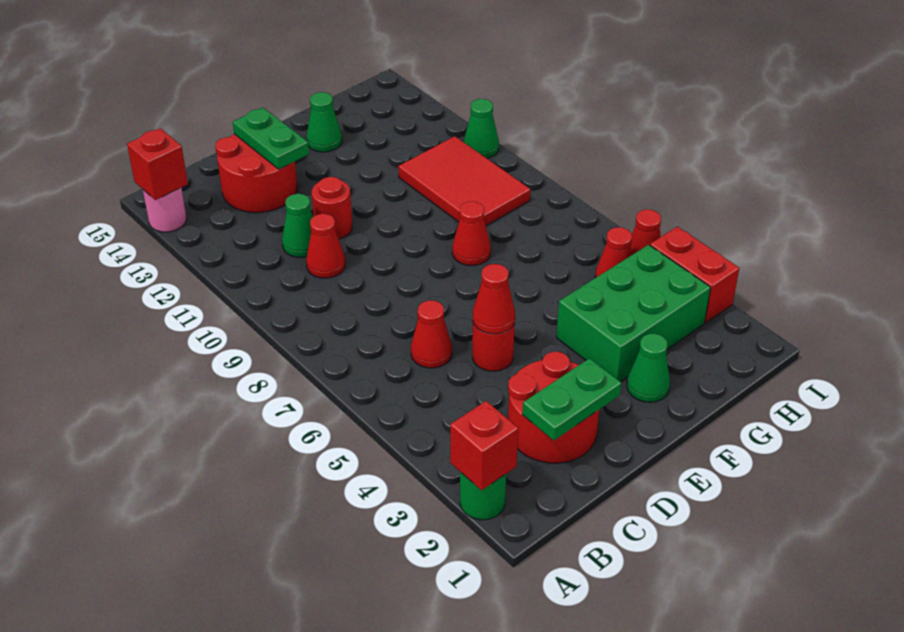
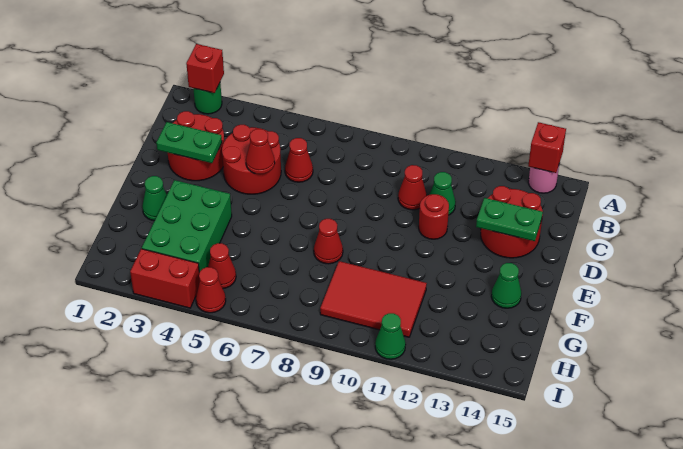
green 1x2 plate [522,358,622,441] -> green 1x2 plate turned to [156,122,222,163]
red 1x1 round brick [472,323,515,371] -> red 2x2 round brick [222,125,281,194]

